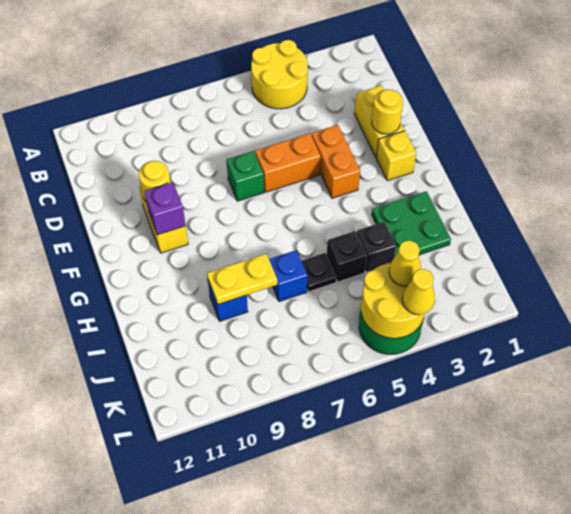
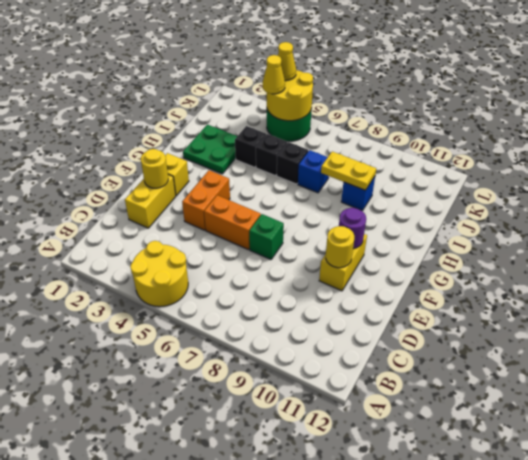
purple 1x1 brick [144,182,186,235] -> purple 1x1 round brick [339,208,366,249]
black 1x1 plate [301,253,336,292] -> black 1x1 brick [277,142,308,184]

